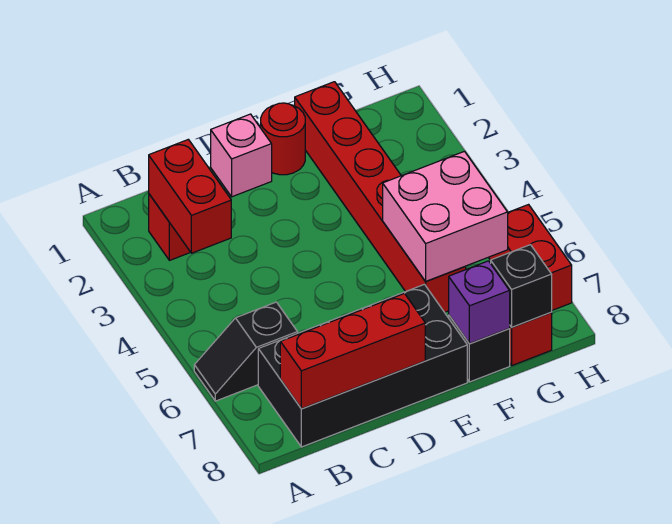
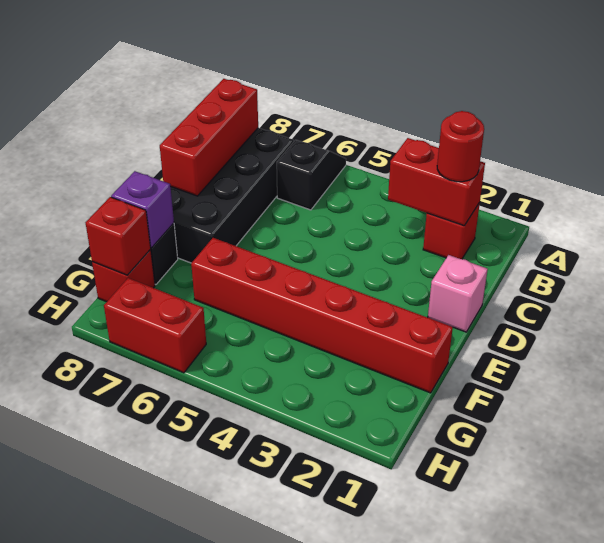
red 1x1 round brick [261,103,305,175] -> red 1x1 round brick moved to [437,111,484,182]
pink 2x2 brick [383,151,508,281] -> none
black 1x1 brick [491,245,552,327] -> red 1x1 brick [86,197,151,275]

